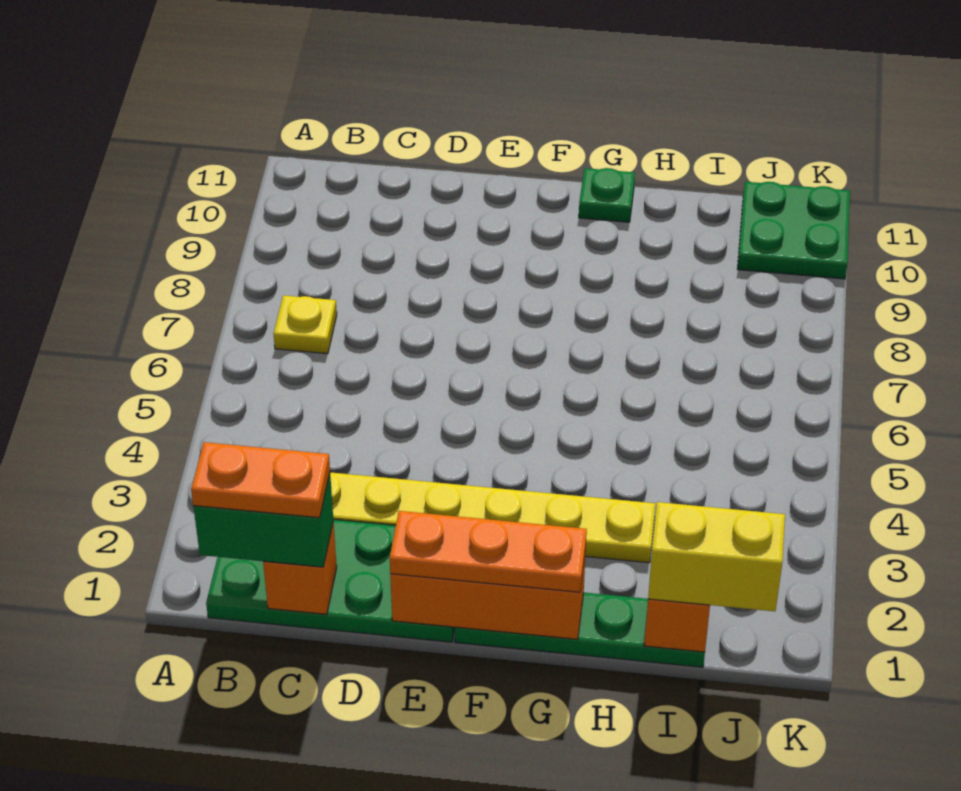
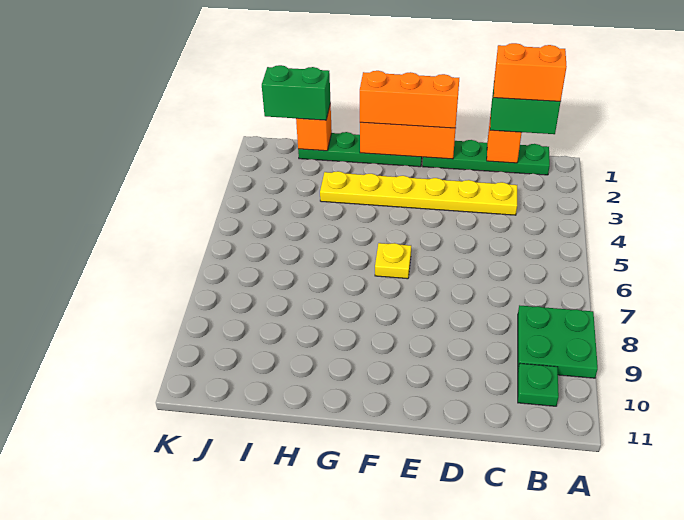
green 2x4 plate [206,520,454,642] -> green 1x4 plate [423,140,550,175]
orange 1x2 plate [191,442,330,518] -> orange 1x2 brick [494,43,567,101]
yellow 1x1 plate [274,295,337,354] -> yellow 1x1 plate moved to [375,243,411,279]
orange 1x3 plate [390,511,587,592] -> orange 1x3 brick [360,71,459,128]
green 1x1 plate [579,168,635,222] -> green 1x1 plate moved to [518,364,559,406]
yellow 1x2 brick [648,502,785,611] -> green 1x2 brick [262,65,331,120]
green 2x2 plate [738,182,850,279] -> green 2x2 plate moved to [518,305,598,378]

